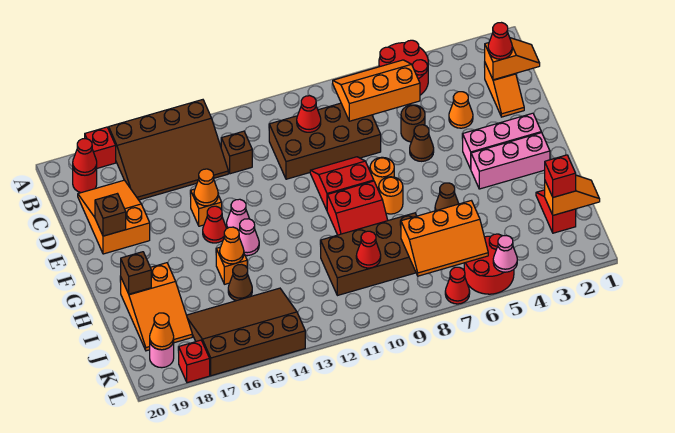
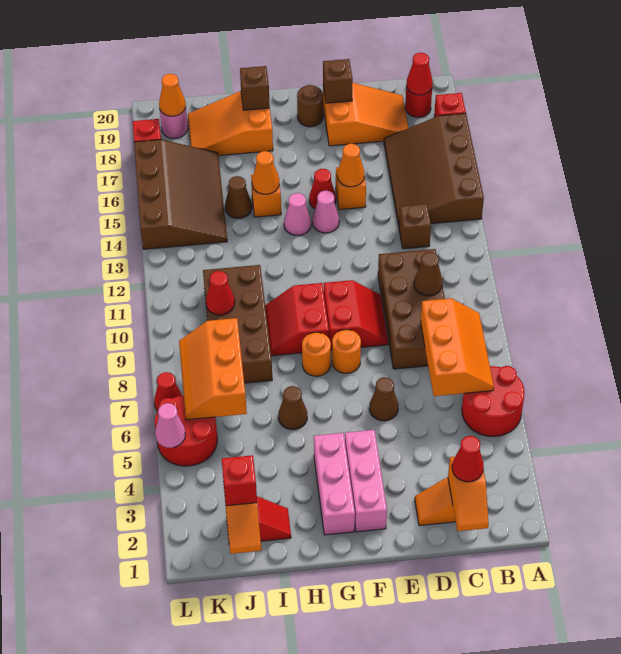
red 1x1 cone [297,96,321,132] -> brown 1x1 cone [414,252,442,296]
orange 1x1 cone [449,92,473,128] -> none
brown 1x1 round brick [401,105,425,142] -> brown 1x1 round brick moved to [297,85,323,127]

